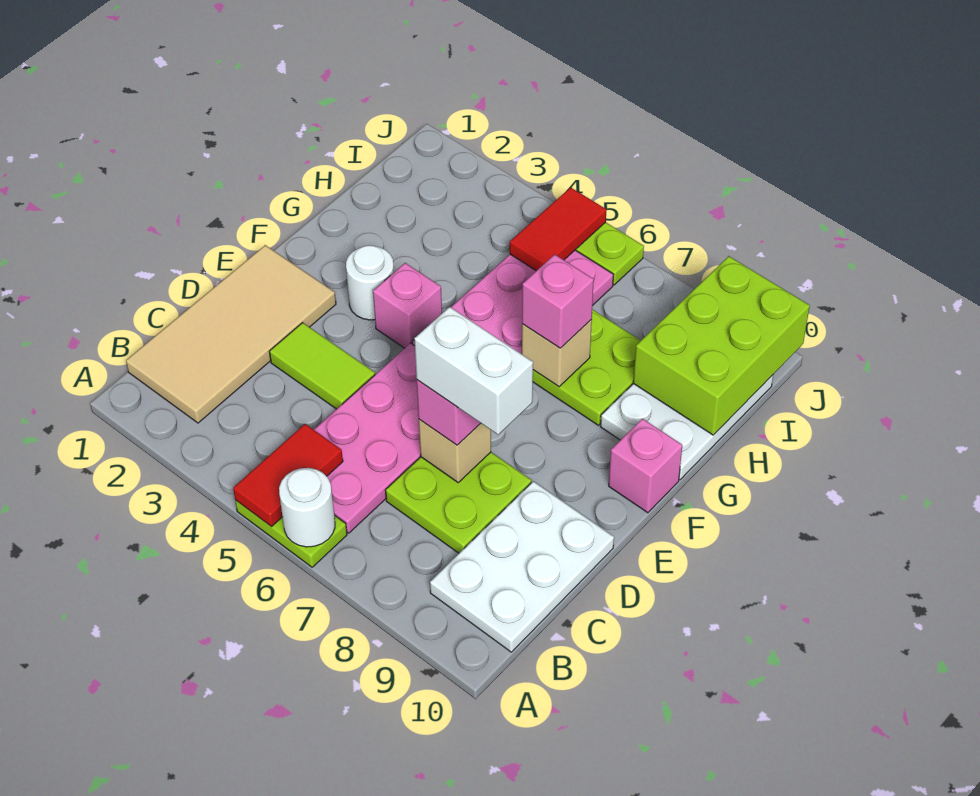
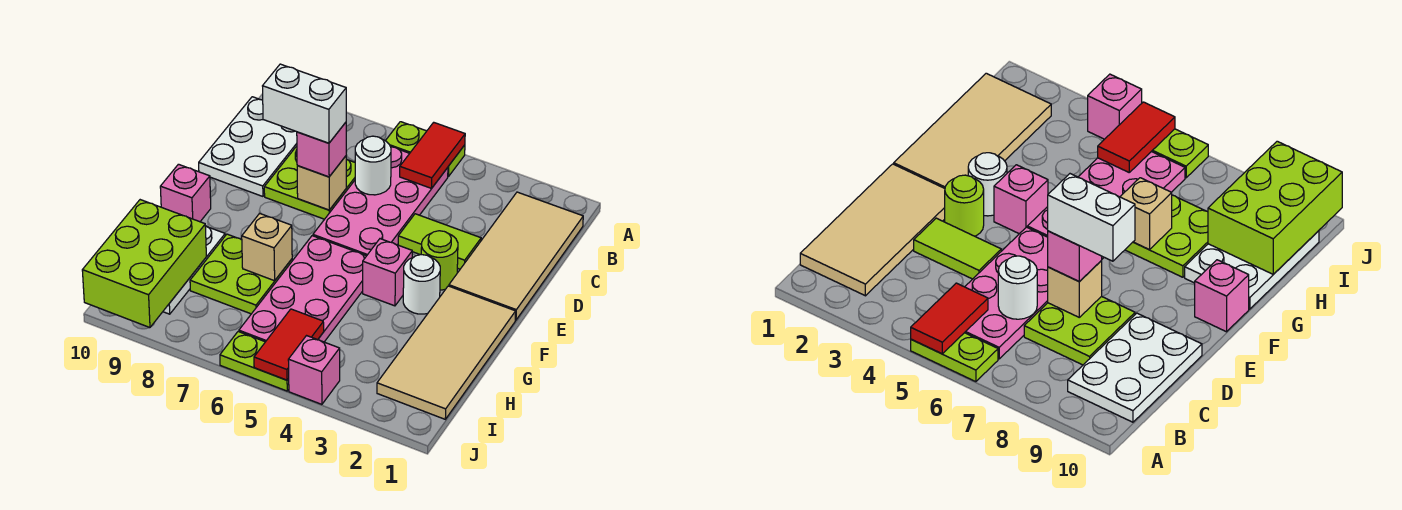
white 1x1 round brick [279,468,335,547] -> white 1x1 round brick moved to [355,136,391,195]
none -> lime 1x1 round brick [421,231,458,290]
none -> tan 2x4 tile [377,286,516,419]
pink 1x1 brick [522,254,594,348] -> pink 1x1 brick moved to [288,336,340,404]

